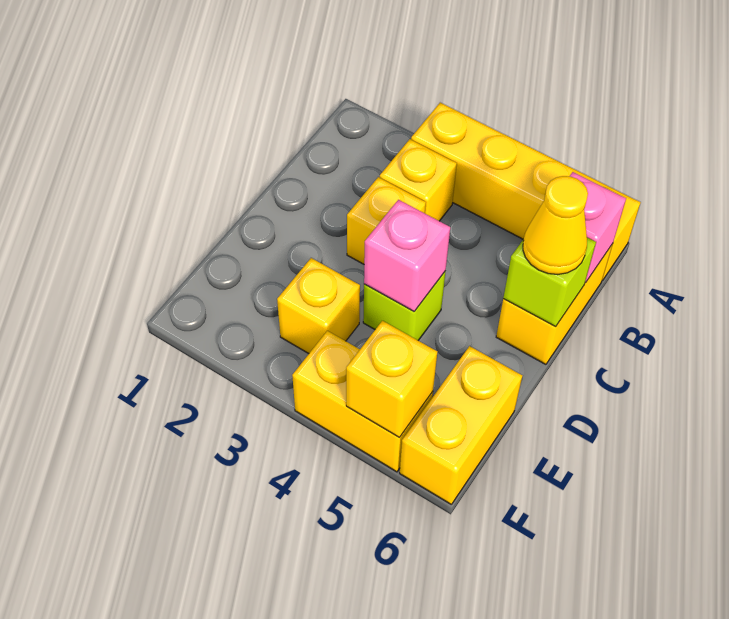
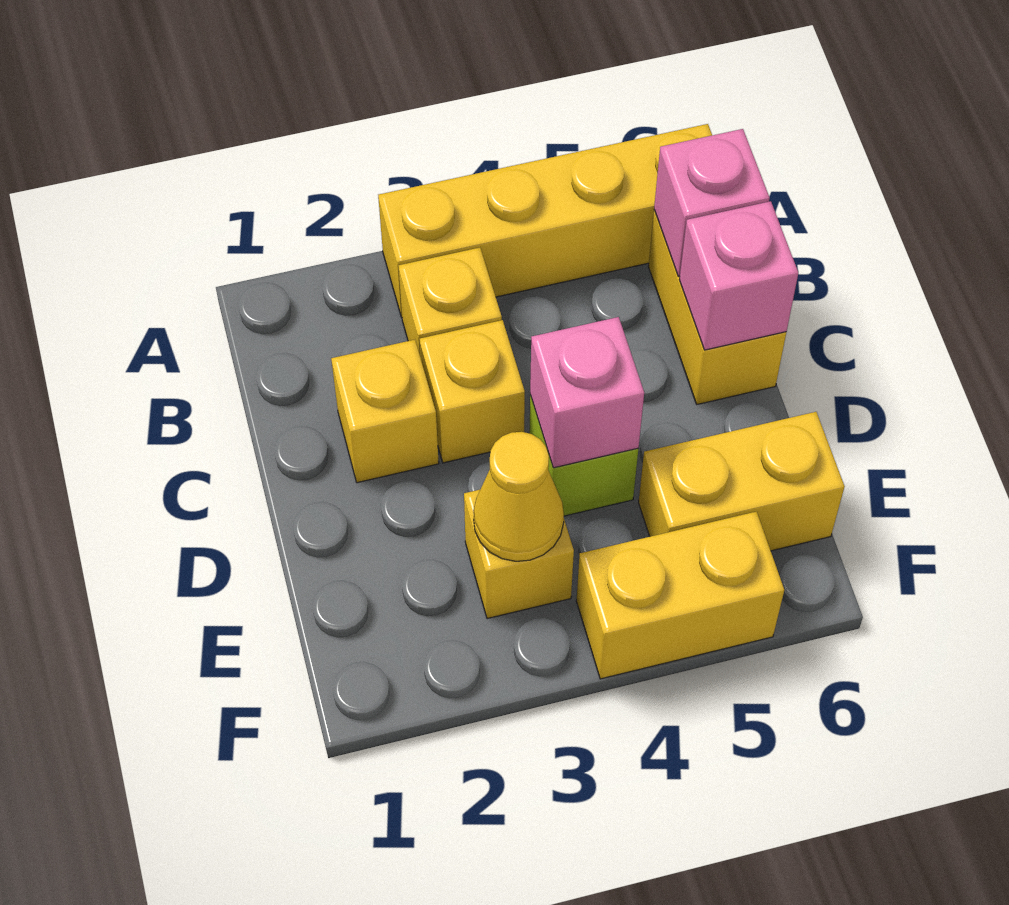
lime 1x1 brick [503,238,596,327] -> pink 1x1 brick [679,201,798,350]
yellow 1x1 cone [523,176,588,275] -> yellow 1x1 cone moved to [473,432,564,561]
yellow 1x2 brick [400,346,523,504] -> yellow 1x2 brick turned to [639,412,845,551]
yellow 1x1 brick [346,321,437,437] -> yellow 1x1 brick moved to [331,340,439,483]

